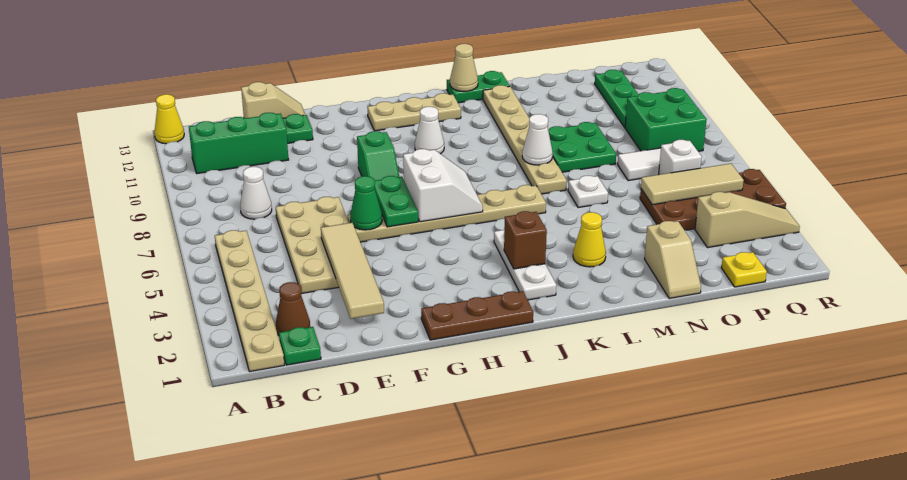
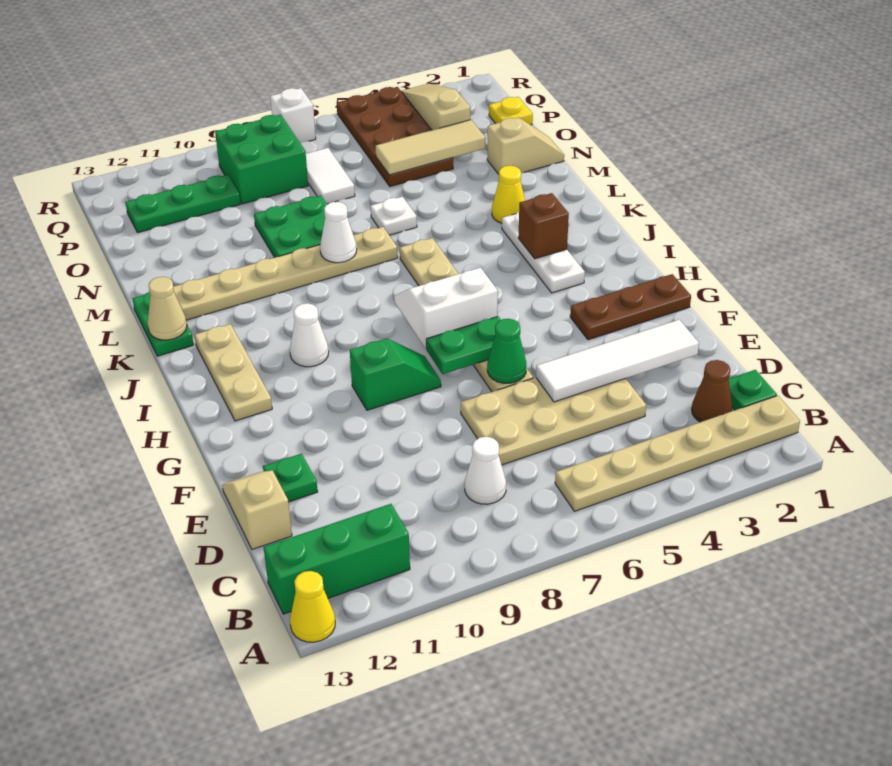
green 1x3 brick [189,113,289,174] -> green 1x3 brick turned to [264,504,410,614]
tan 1x4 tile [321,223,384,319] -> white 1x4 tile [536,320,699,402]
brown 1x3 plate [421,291,533,340] -> brown 1x3 plate turned to [570,274,691,340]
white 1x3 plate [494,230,556,300] -> white 1x3 plate turned to [502,212,585,293]
tan 1x3 tile [641,164,744,205] -> tan 1x3 tile turned to [376,120,485,175]
white 1x1 brick [659,140,702,175] -> white 1x1 brick moved to [270,88,316,143]

